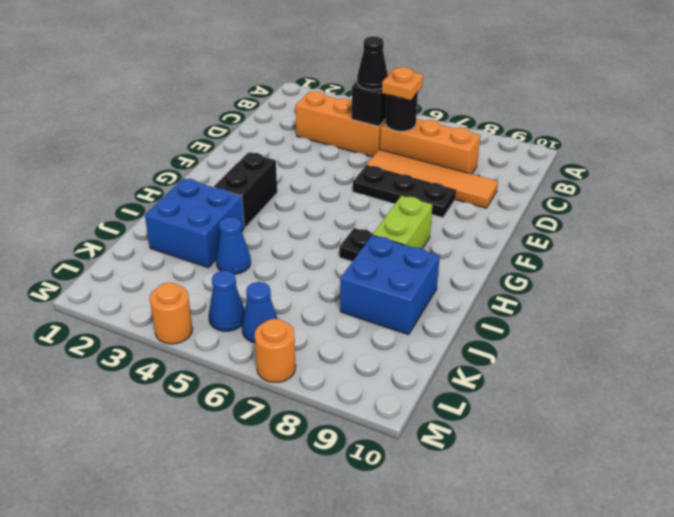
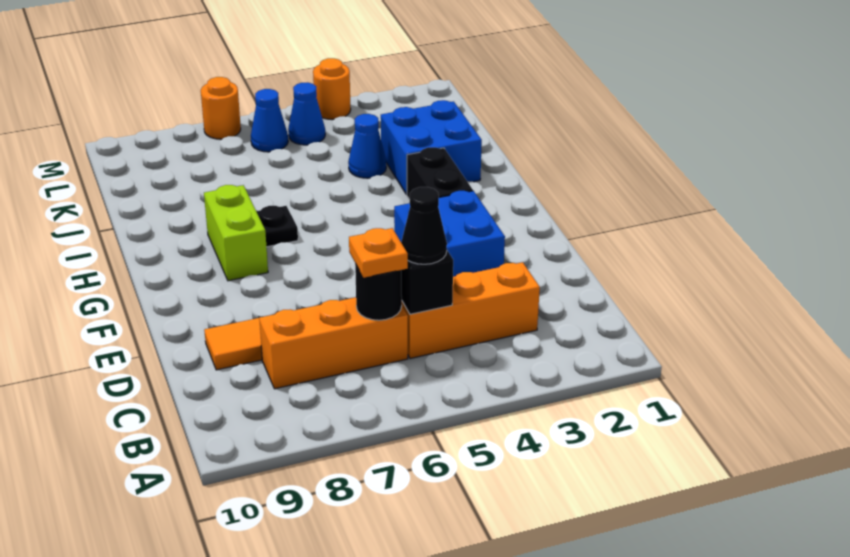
black 1x3 plate [353,166,455,218] -> none
blue 2x2 brick [340,235,440,335] -> blue 2x2 brick moved to [394,191,505,277]

